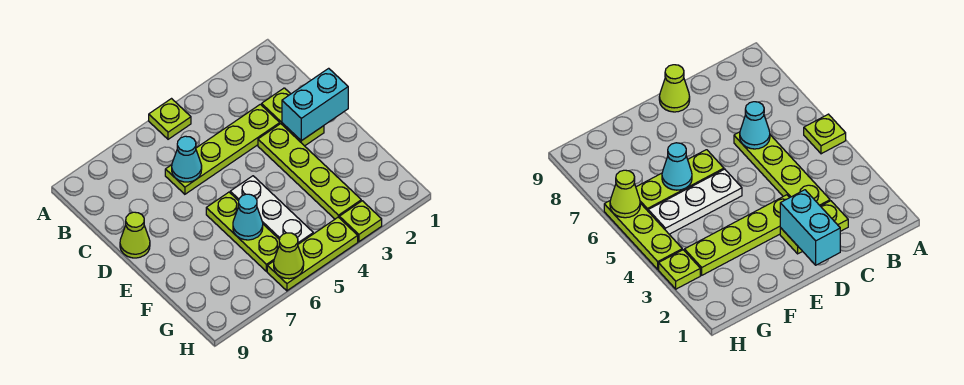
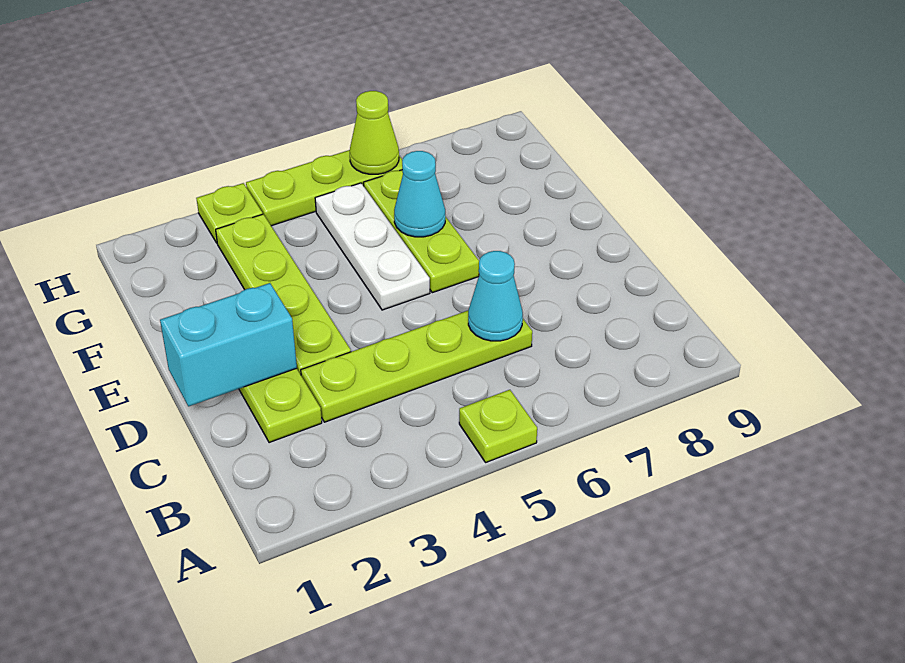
lime 1x1 cone [120,212,150,258] -> none

